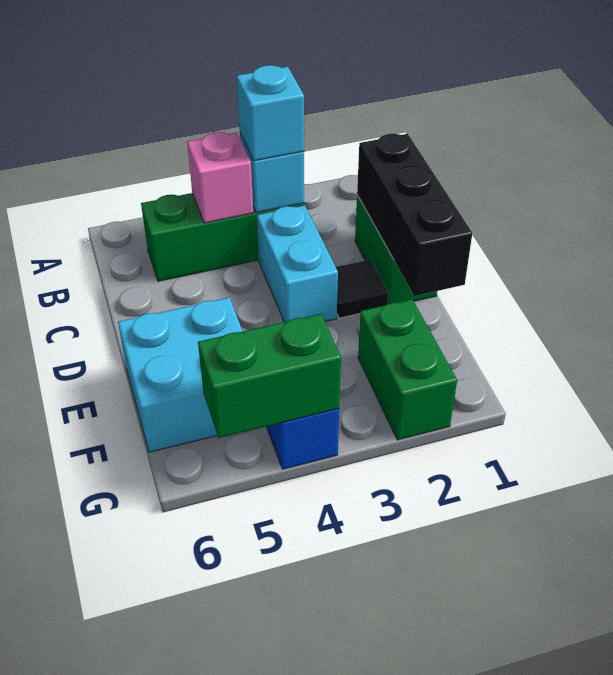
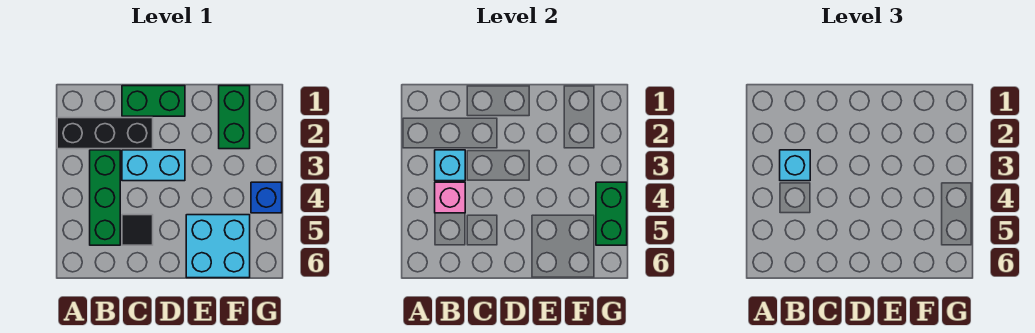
black 1x3 brick [357,134,472,296] -> black 1x3 brick moved to [57,118,153,149]
black 1x1 tile [336,260,388,318] -> black 1x1 tile moved to [122,215,153,245]
green 1x2 brick [358,299,457,440] -> green 1x2 brick turned to [219,86,250,149]

